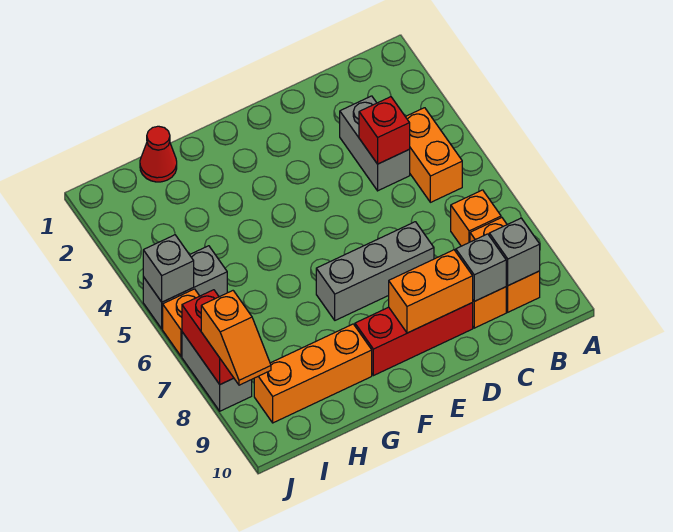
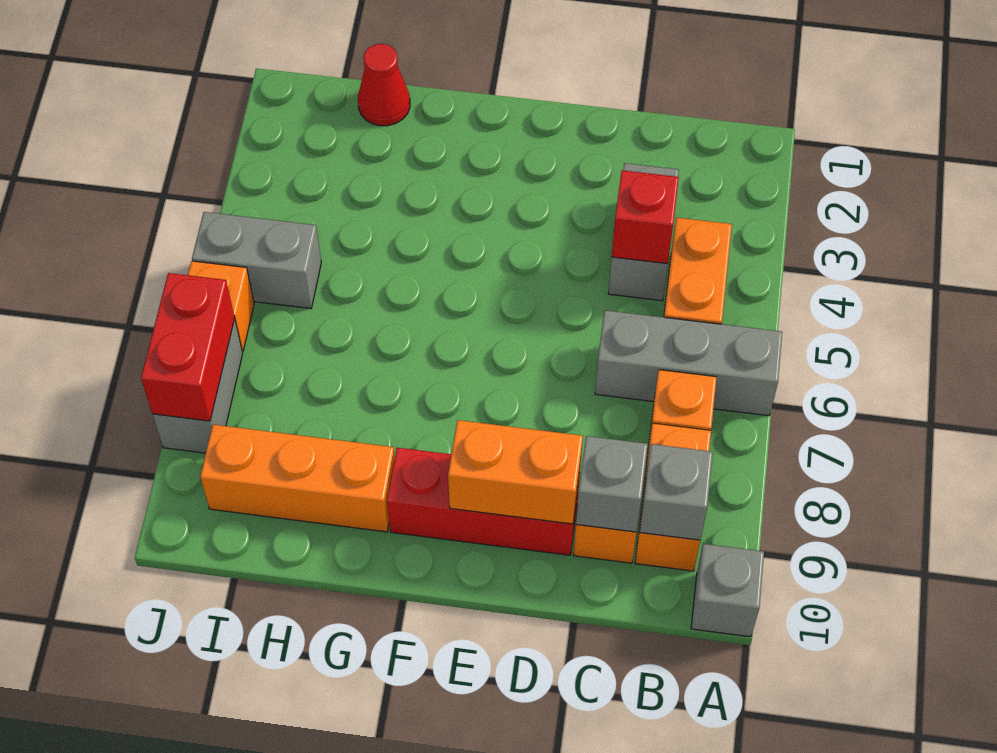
grey 1x3 brick [316,222,434,320] -> grey 1x3 brick moved to [595,310,782,416]
grey 1x1 brick [143,235,194,302] -> grey 1x1 brick moved to [691,544,764,637]
orange 1x2 slope [201,291,271,385] -> none

